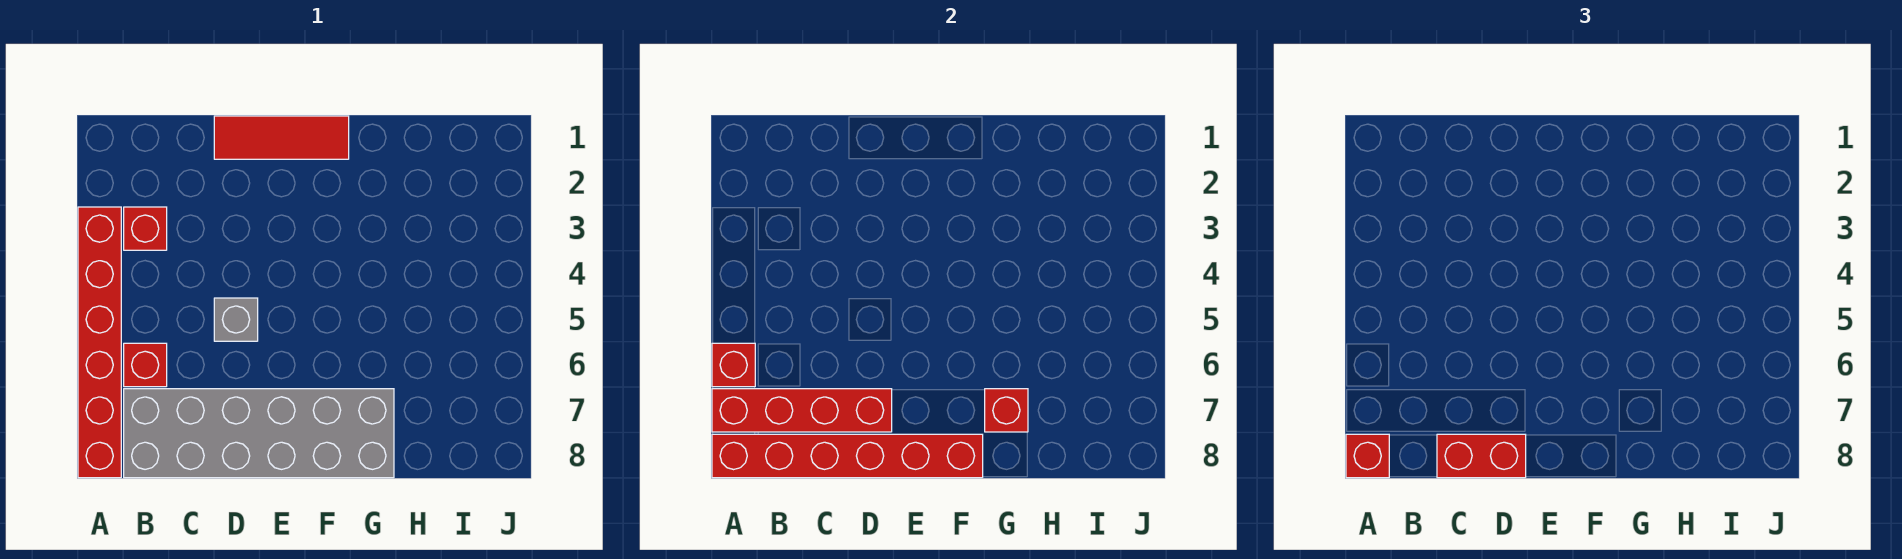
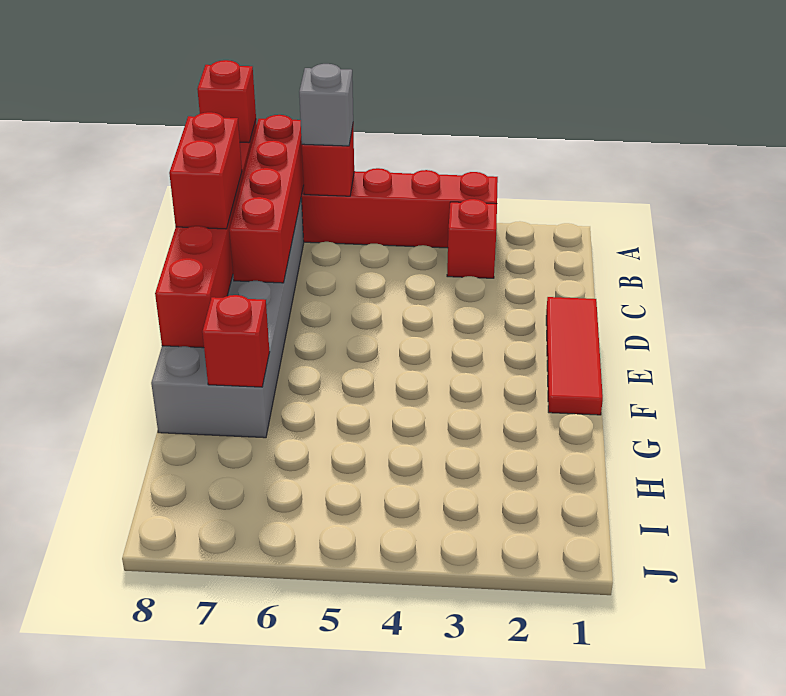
red 1x1 brick [124,343,167,387] -> none
grey 1x1 brick [214,298,258,341] -> grey 1x1 brick moved to [299,64,353,146]

